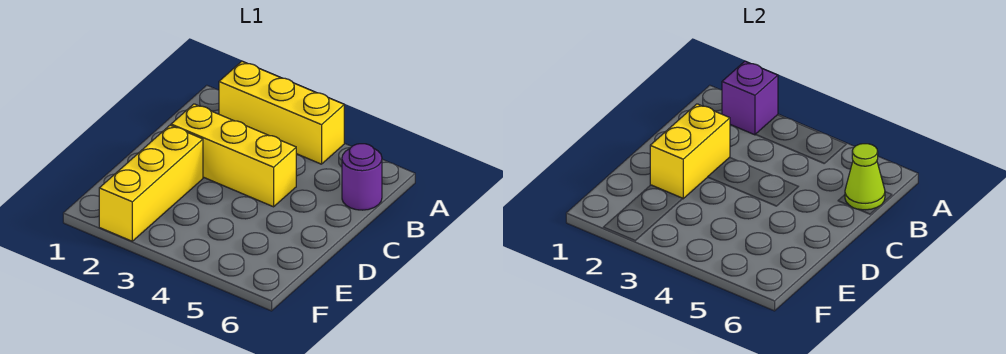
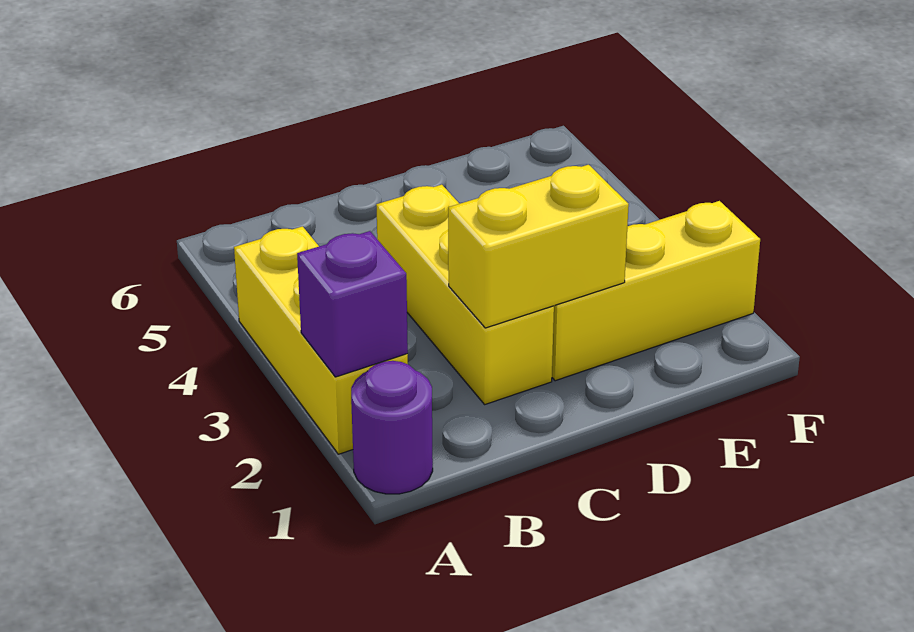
purple 1x1 round brick [342,144,382,210] -> purple 1x1 round brick moved to [351,361,433,494]
lime 1x1 cone [845,144,885,210] -> none

